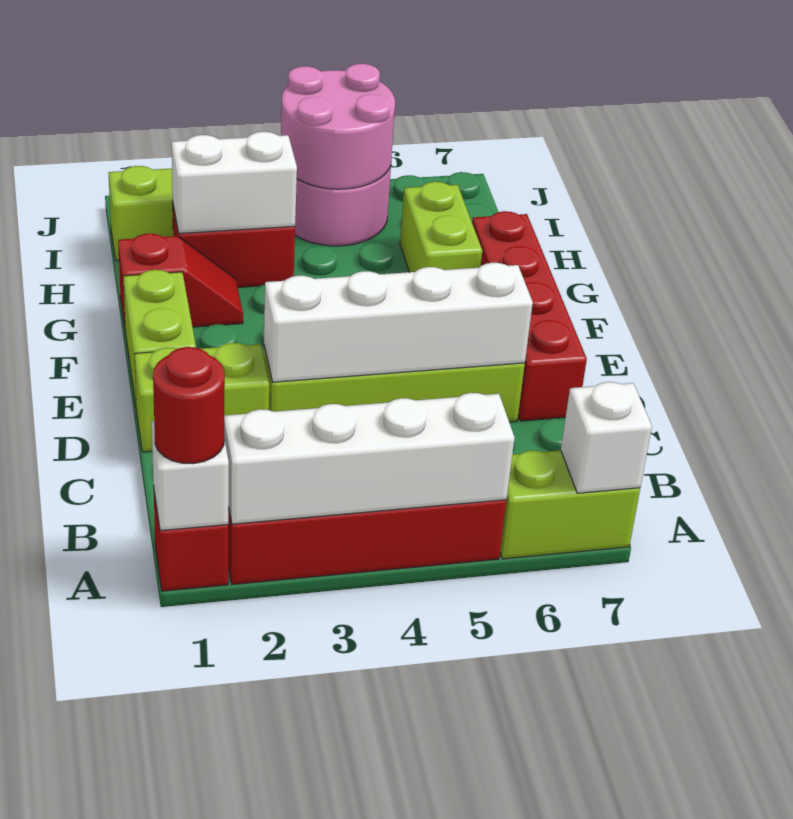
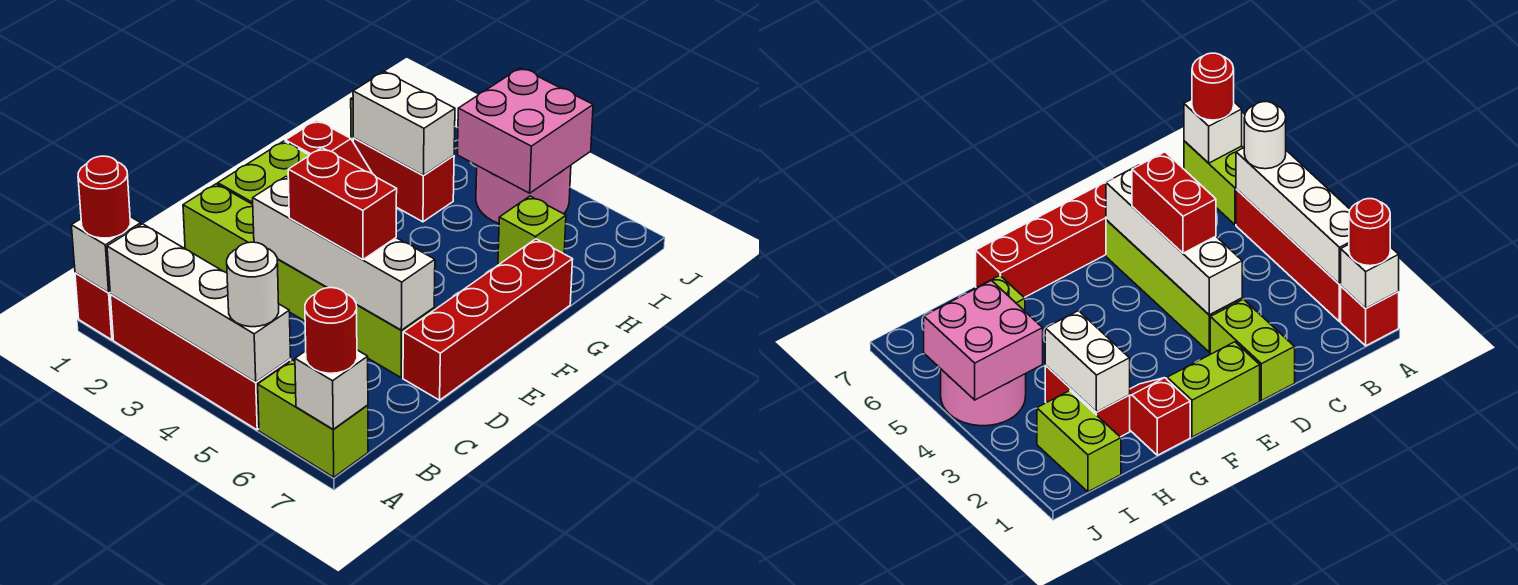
none -> white 1x1 round brick [227,242,279,327]
none -> red 1x1 round brick [305,288,357,373]
none -> red 1x2 brick [288,148,397,260]
lime 1x2 brick [400,182,482,272] -> lime 1x1 brick [498,196,566,264]
pink 2x2 round brick [281,64,395,189] -> pink 2x2 brick [458,68,593,193]

